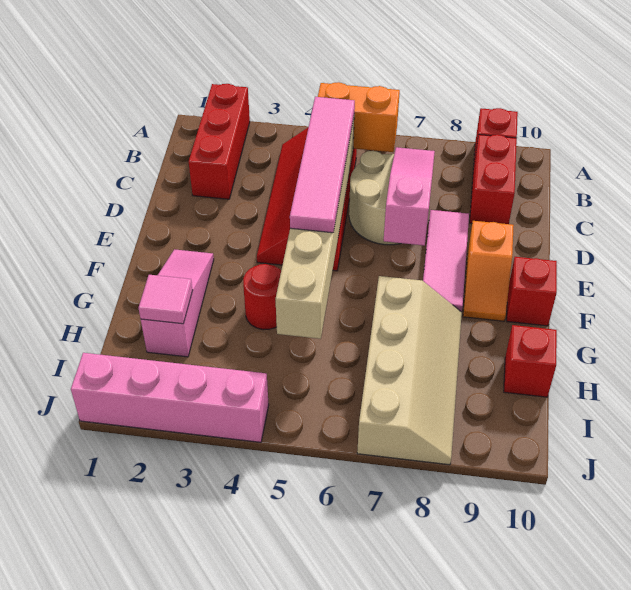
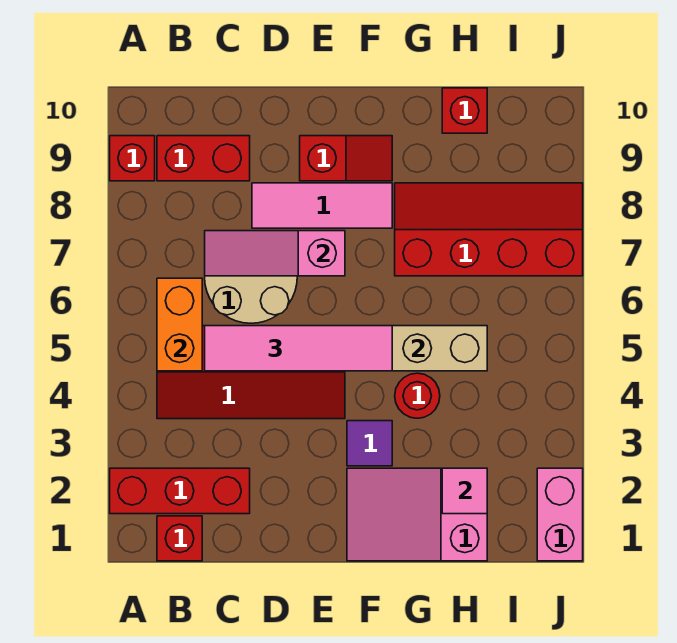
orange 1x2 slope [463,221,514,321] -> red 1x2 slope [300,136,392,181]
pink 1x3 slope [141,249,214,357] -> pink 2x3 slope [347,468,487,561]
none -> purple 1x1 tile [347,421,392,466]
red 1x1 brick [507,257,557,326] -> red 1x1 brick moved to [157,516,202,561]
tan 2x4 slope [357,276,462,465] -> red 2x4 slope [395,183,583,276]
pink 1x4 brick [71,353,269,442] -> pink 1x2 brick [537,468,583,561]

